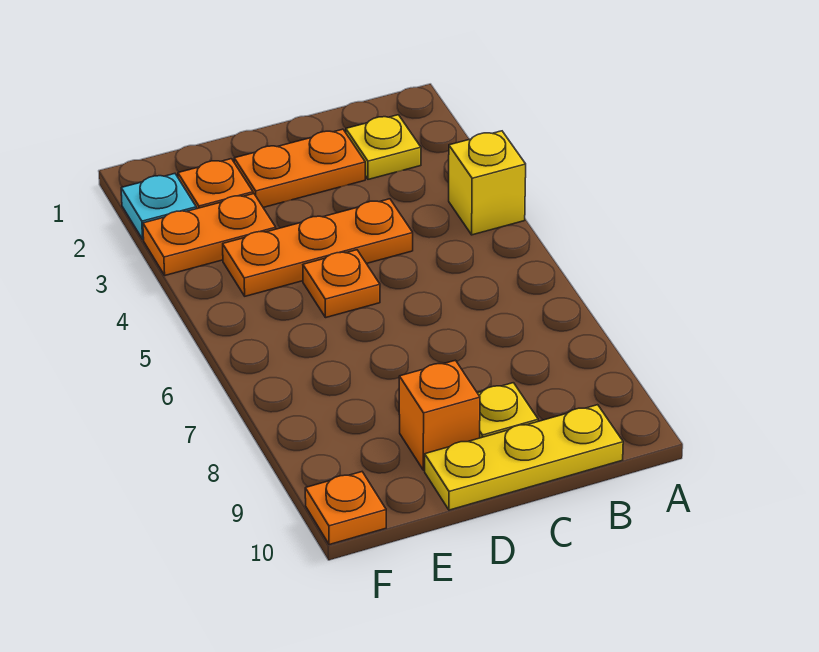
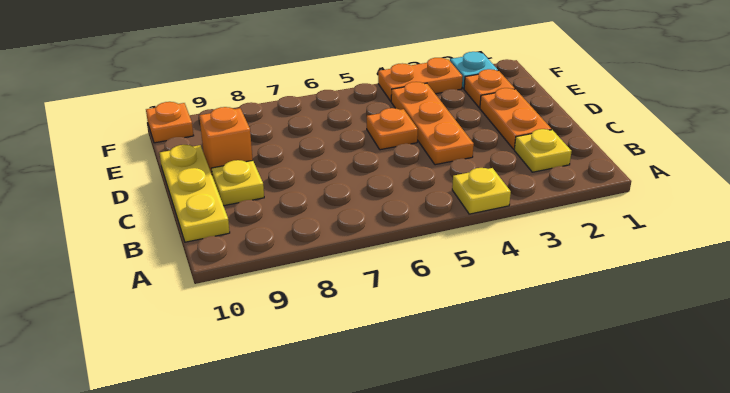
yellow 1x1 brick [449,131,526,235] -> yellow 1x1 plate [452,168,511,214]
orange 1x2 plate [143,194,276,275] -> orange 1x2 plate turned to [378,58,463,101]

